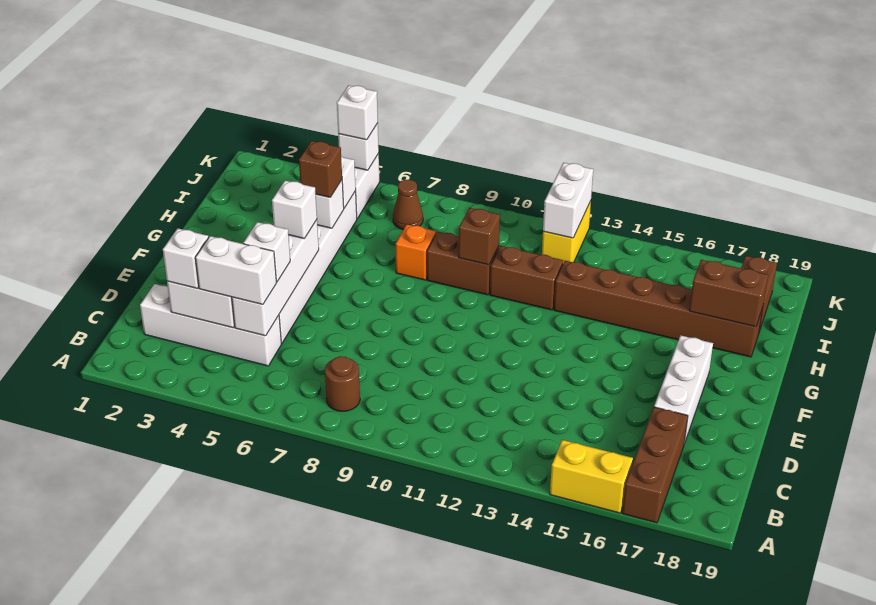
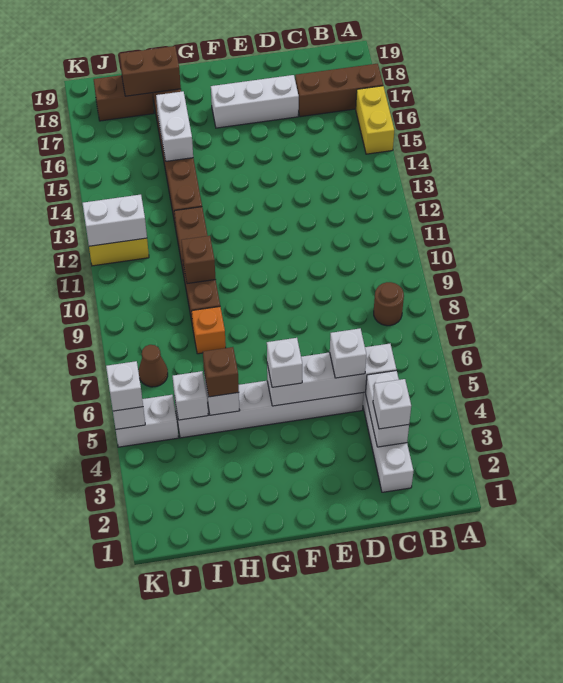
white 1x2 brick [195,236,276,305] -> white 1x2 brick moved to [156,91,193,161]
brown 1x2 brick [689,260,768,327] -> brown 1x2 brick turned to [120,46,181,96]

